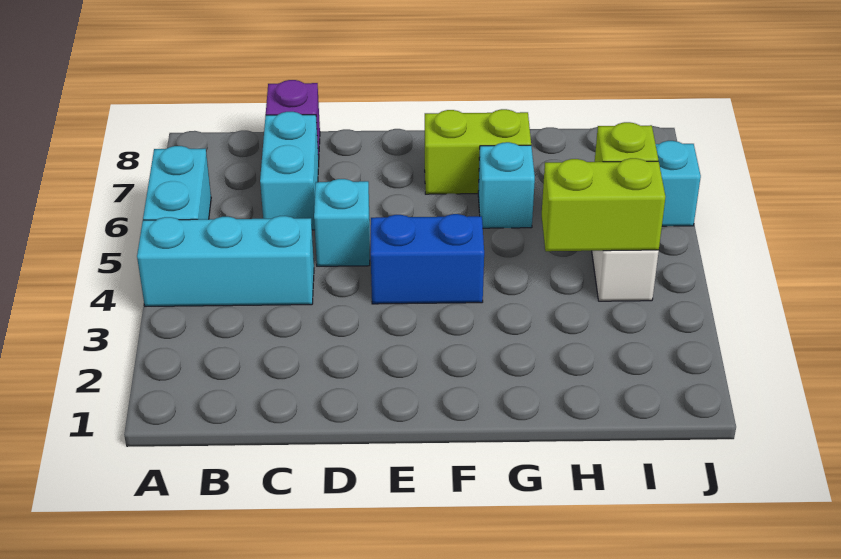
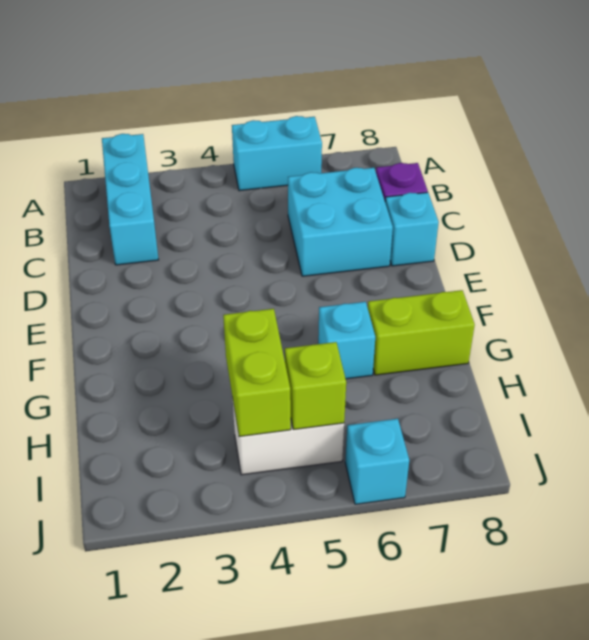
cyan 1x3 brick [137,216,314,306] -> cyan 1x3 brick moved to [102,134,159,265]
cyan 1x2 brick [260,112,319,230] -> cyan 2x2 brick [288,168,393,276]
cyan 1x1 brick [314,179,370,266] -> cyan 1x1 brick moved to [385,192,439,266]
blue 1x2 brick [371,214,484,304] -> none
lime 1x2 brick [425,109,531,194] -> lime 1x2 brick turned to [368,290,475,375]

